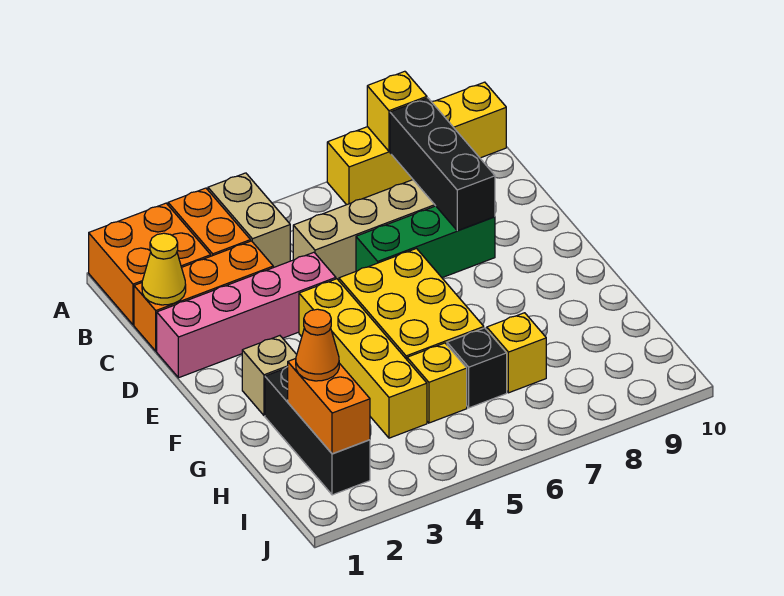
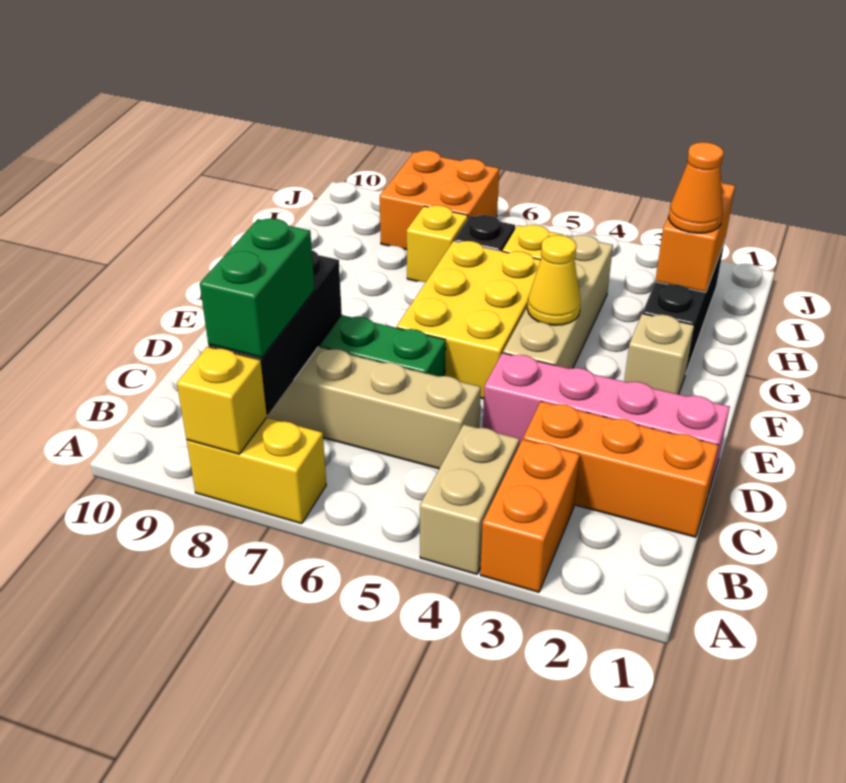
orange 2x2 brick [89,203,211,325] -> orange 2x2 brick moved to [380,150,499,250]
yellow 1x4 brick [327,82,506,205] -> yellow 1x2 brick [187,418,326,524]
none -> green 1x2 brick [200,218,314,358]
yellow 1x1 cone [142,233,186,305] -> yellow 1x1 cone moved to [527,235,581,325]
yellow 1x4 brick [299,279,427,438] -> tan 1x4 brick [503,235,613,369]

